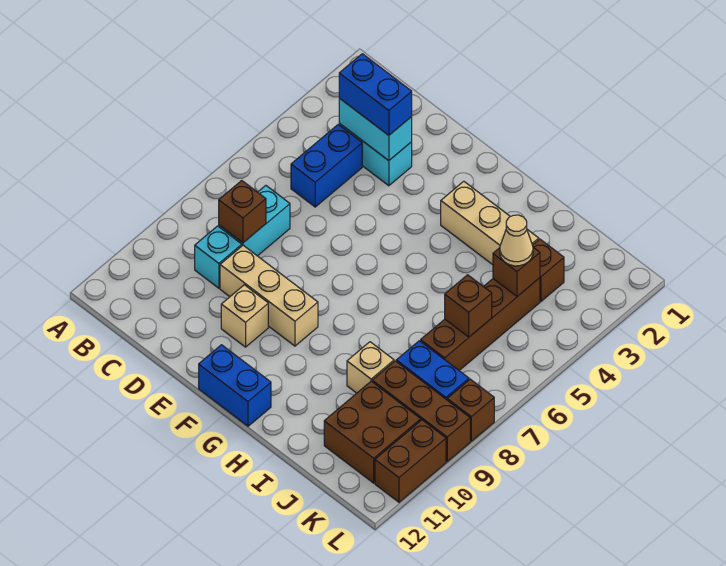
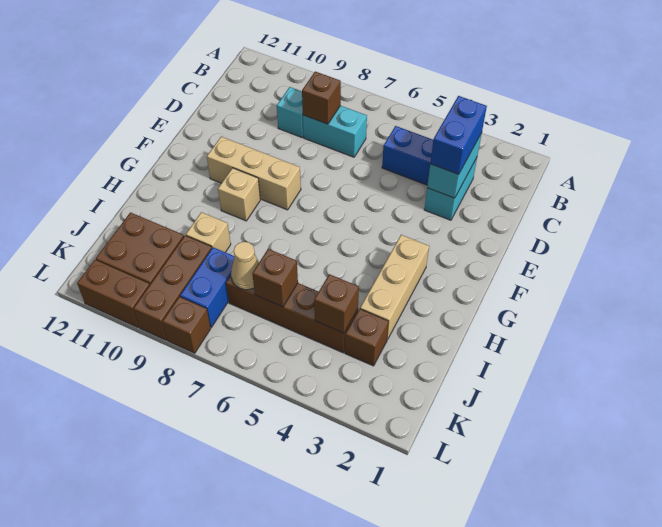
tan 1x3 brick [220,245,318,346] -> tan 1x3 brick turned to [207,137,301,210]
tan 1x1 brick [221,285,268,347] -> tan 1x1 brick moved to [218,168,260,221]
blue 1x2 brick [199,345,271,426] -> none
tan 1x1 cone [500,215,533,266] -> tan 1x1 cone moved to [231,242,259,290]

